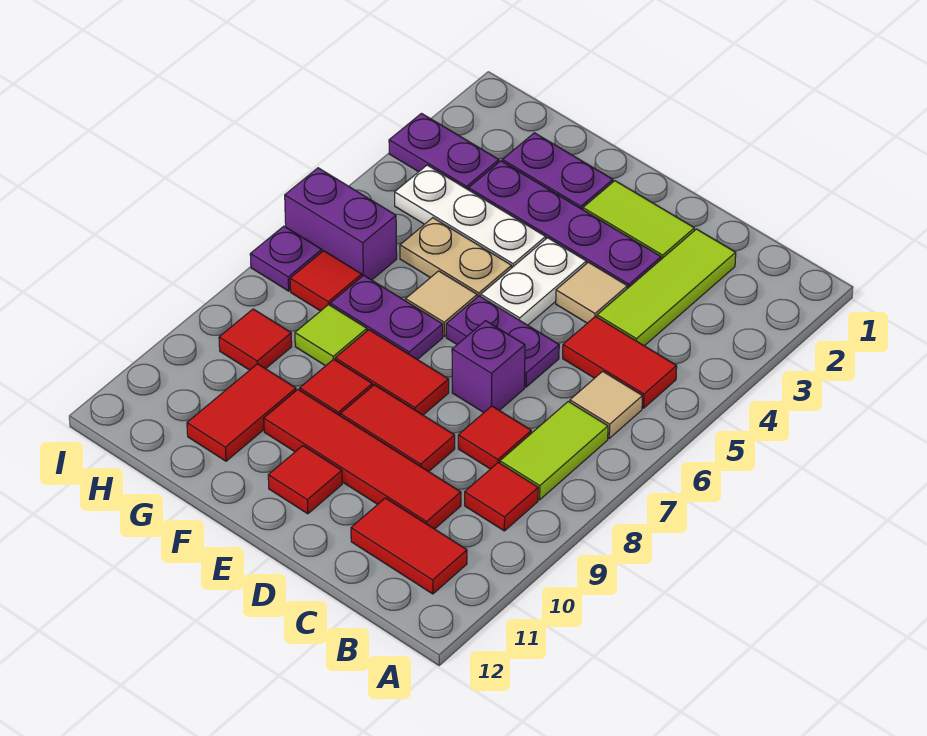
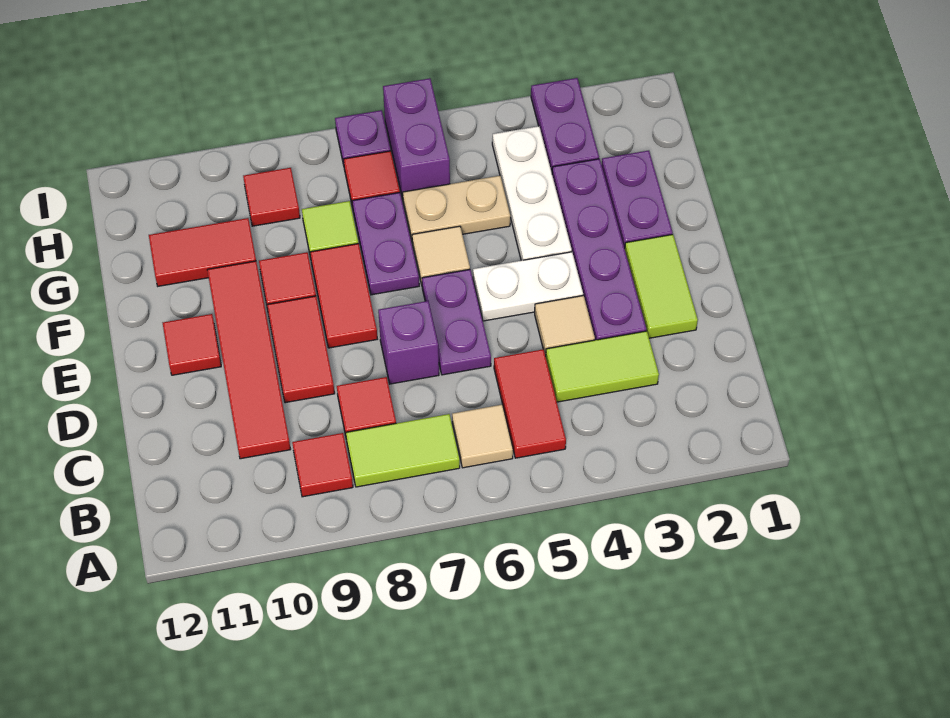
red 1x2 tile [351,498,467,594] -> none
lime 1x3 tile [597,229,736,346] -> lime 1x2 tile [546,331,659,402]
tan 1x2 plate [400,218,512,297] -> tan 1x2 plate turned to [403,176,510,243]

